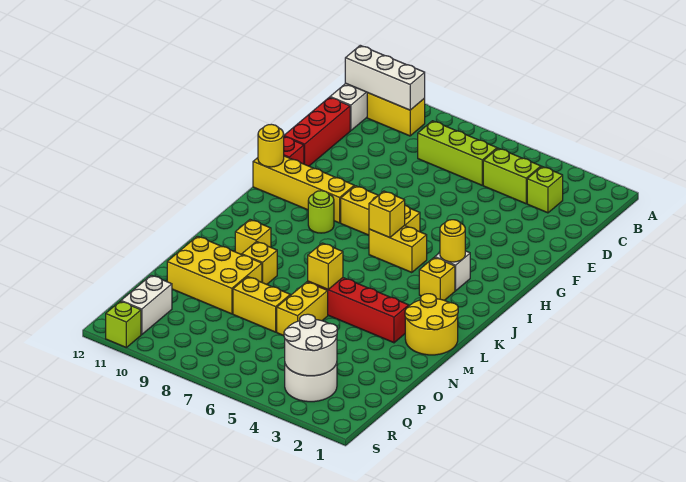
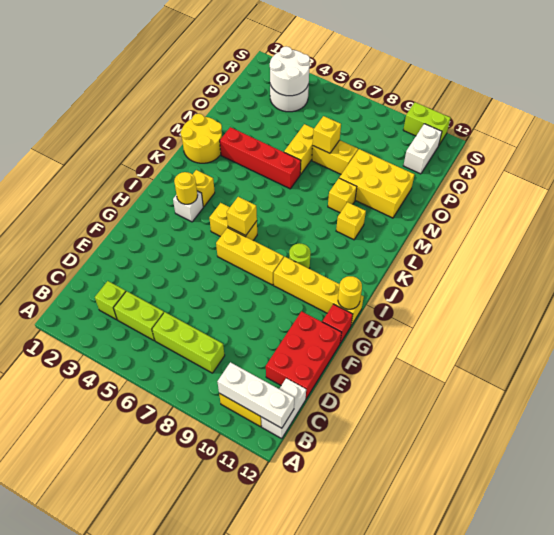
red 1x3 brick [284,97,350,166] -> red 2x3 brick [266,311,342,399]
yellow 1x1 brick [308,243,343,290] -> yellow 1x1 brick moved to [313,116,341,153]
lime 1x1 brick [106,301,141,347] -> lime 1x2 brick [403,102,450,145]

